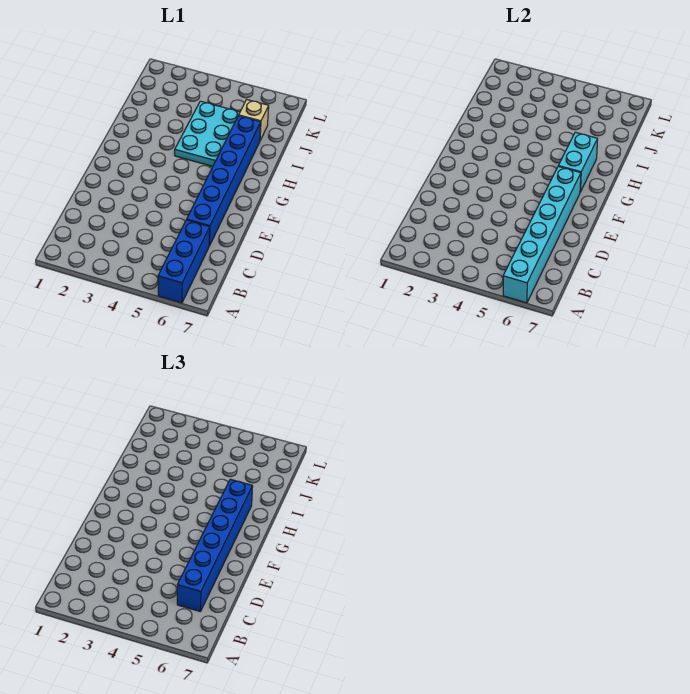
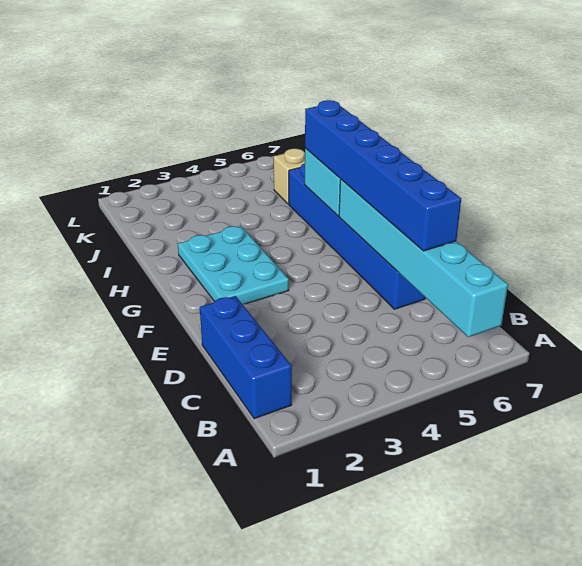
blue 1x3 brick [158,220,210,303] -> blue 1x3 brick moved to [200,296,292,419]
cyan 2x3 plate [175,101,240,166] -> cyan 2x3 plate moved to [178,226,289,304]

